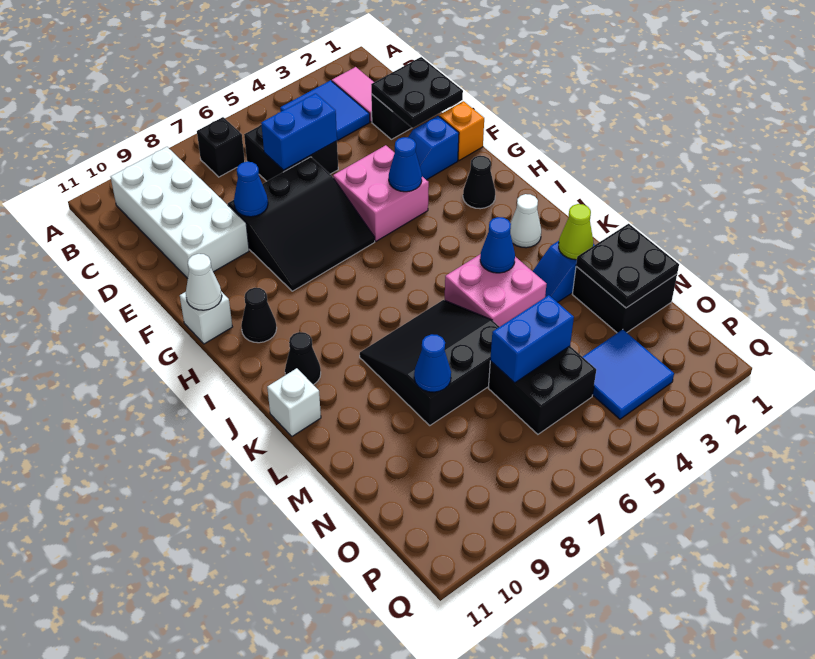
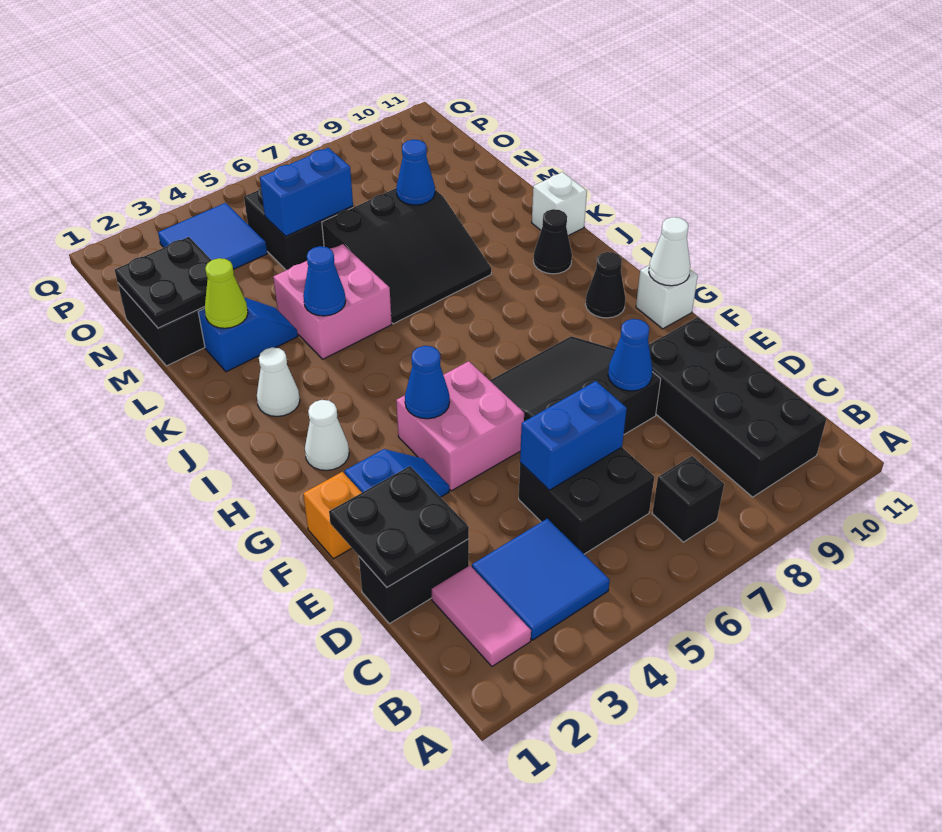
white 2x4 brick [111,147,249,279] -> black 2x4 brick [649,317,826,497]
black 1x1 cone [463,156,495,209] -> white 1x1 cone [305,400,349,470]

